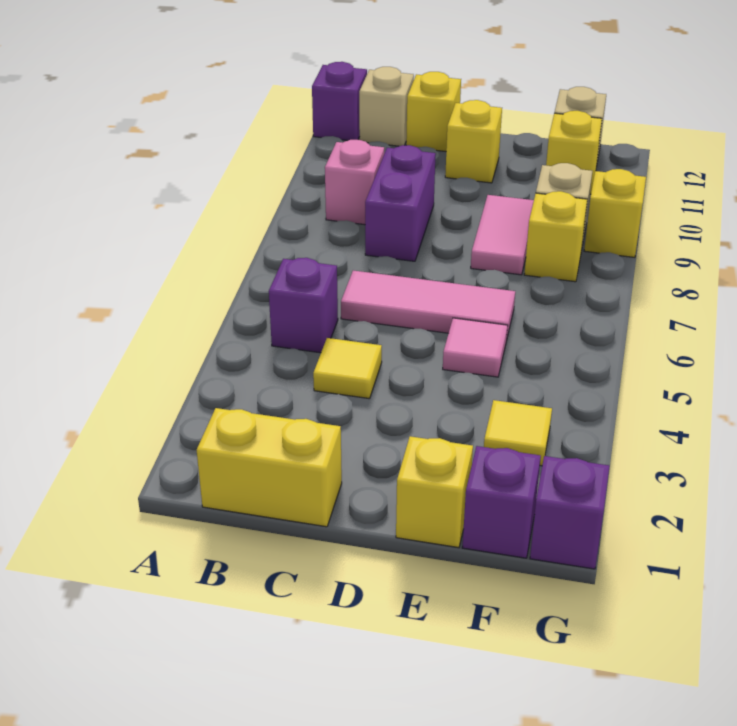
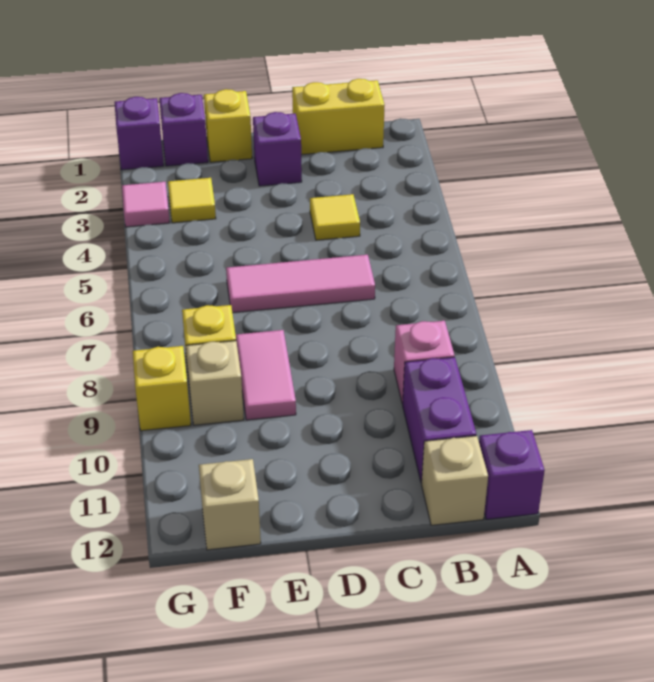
purple 1x1 brick [269,258,338,353] -> purple 1x1 brick moved to [253,112,302,186]
purple 1x2 brick [365,145,436,261] -> purple 1x2 brick moved to [403,357,476,483]
yellow 1x1 brick [406,72,461,151] -> none
yellow 1x1 brick [445,100,502,183] -> none
pink 1x1 tile [443,318,508,377] -> pink 1x1 tile moved to [122,182,170,227]
yellow 1x1 brick [546,111,602,194] -> none

